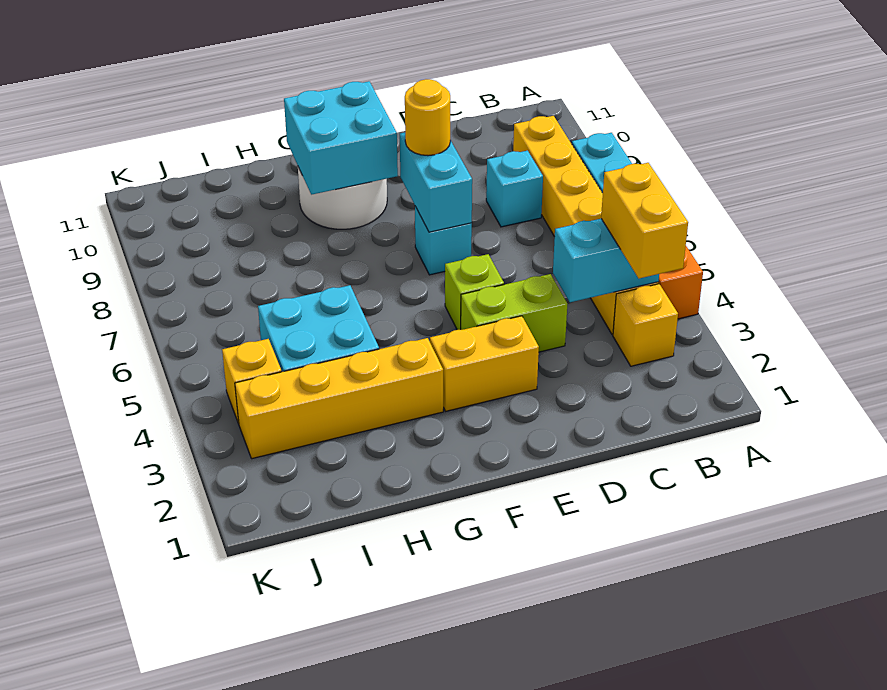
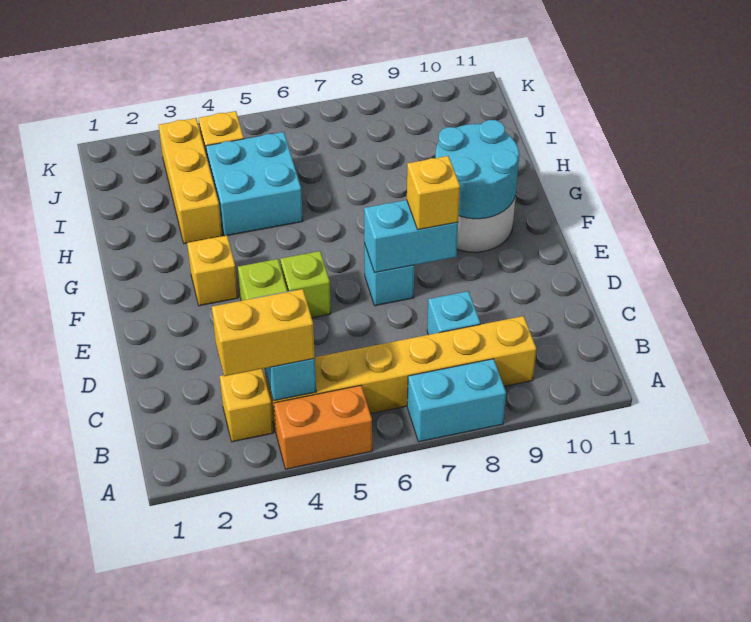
yellow 1x2 brick [430,316,539,411] -> yellow 1x1 brick [187,235,238,306]
yellow 1x1 round brick [405,79,450,156] -> yellow 1x1 brick [407,156,460,230]
cyan 2x2 brick [284,81,398,195] -> cyan 2x2 round brick [435,120,519,219]
yellow 1x4 brick [235,338,443,459] -> yellow 1x3 brick [159,118,222,244]

